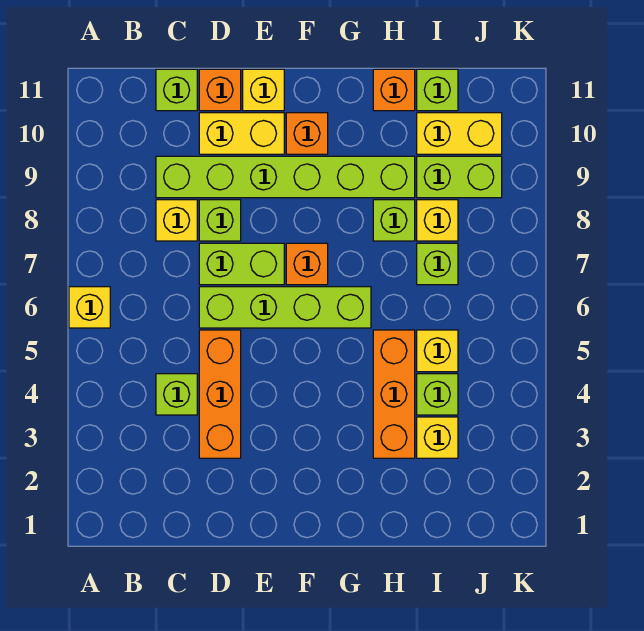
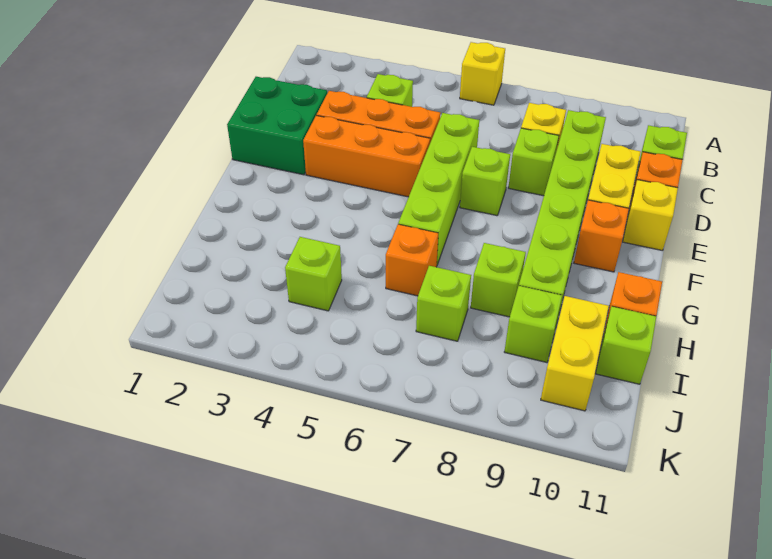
none -> green 2x2 brick [227,77,327,175]
lime 1x2 brick [199,243,284,285] -> lime 1x1 brick [460,147,510,216]
orange 1x1 brick [286,243,328,285] -> orange 1x1 brick moved to [386,224,438,296]
orange 1x3 brick [373,330,415,458] -> orange 1x3 brick moved to [303,115,430,197]
yellow 1x1 brick [417,417,458,458] -> none
yellow 1x1 brick [417,330,458,372] -> none
yellow 1x1 brick [417,200,458,241] -> none
lime 1x2 brick [417,156,502,198] -> lime 1x1 brick [504,286,562,362]

